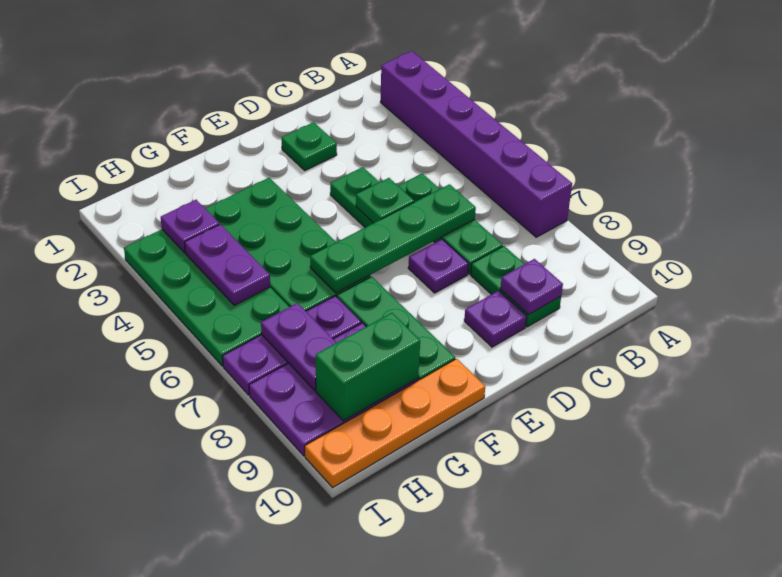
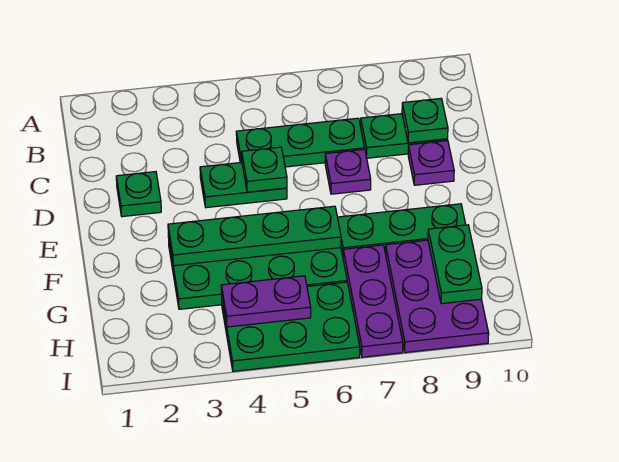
purple 1x6 brick [381,51,572,237] -> none
green 1x4 plate [310,184,476,293] -> green 1x4 plate turned to [168,206,341,266]
purple 1x1 plate [500,259,563,314] -> green 1x1 plate [402,99,448,143]
orange 1x4 plate [305,359,485,488] -> none
green 1x2 brick [316,313,420,421] -> green 1x2 plate [428,225,482,304]
green 2x4 plate [124,229,289,366] -> green 2x3 plate [222,282,360,371]
purple 1x1 plate [161,200,219,253] -> none
purple 1x2 plate [261,303,336,390] -> none

